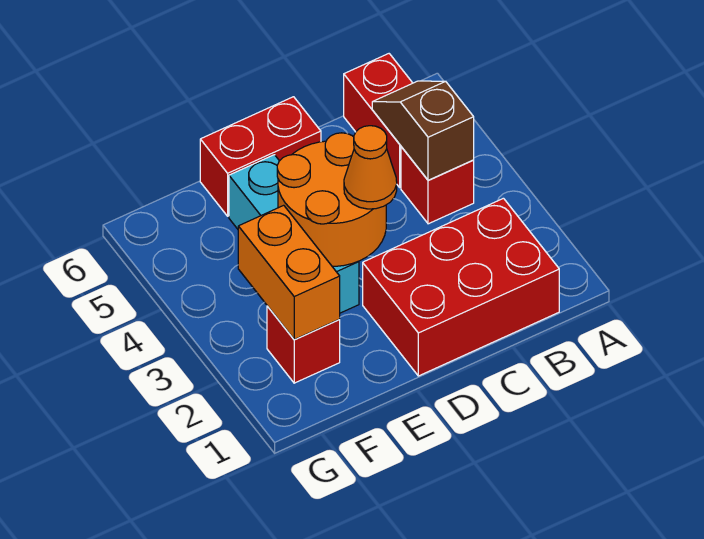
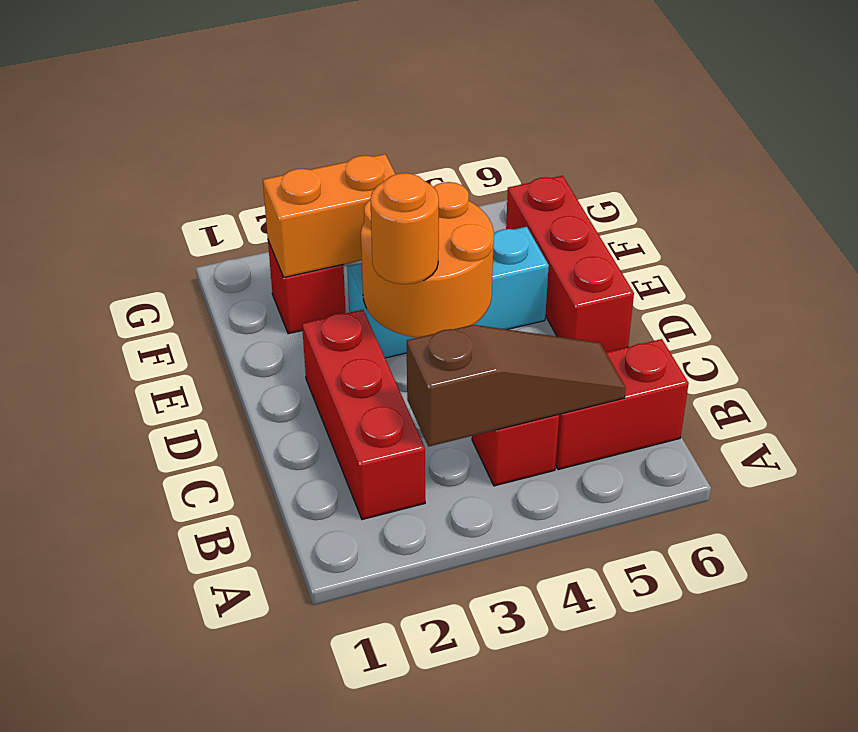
red 2x3 brick [363,198,559,376] -> red 1x3 brick [302,310,425,520]
brown 1x2 slope [372,81,474,180] -> brown 1x3 slope [407,325,626,447]
orange 1x1 cone [344,126,397,209] -> orange 1x1 round brick [370,173,439,284]
red 1x2 brick [200,97,321,216] -> red 1x3 brick [506,176,634,352]

